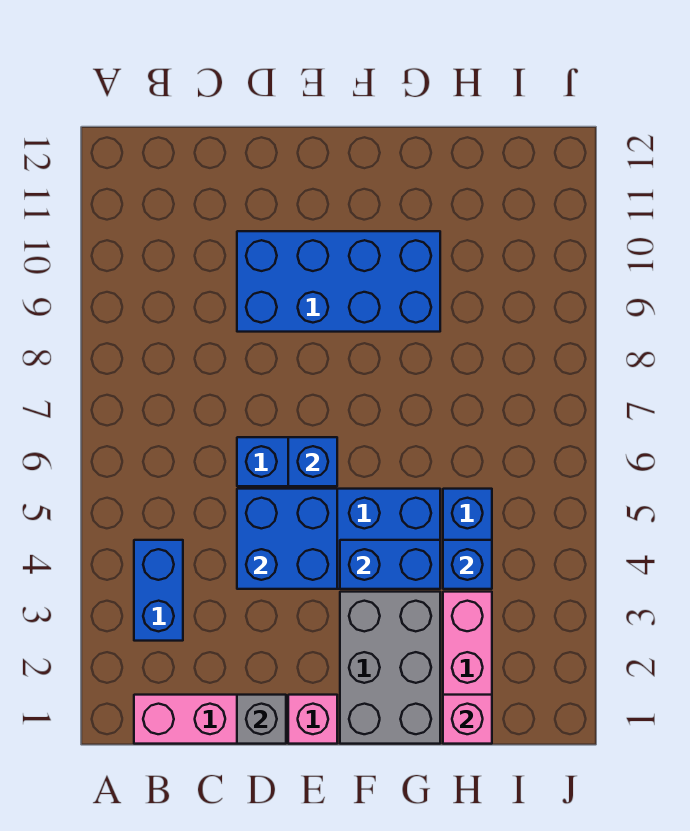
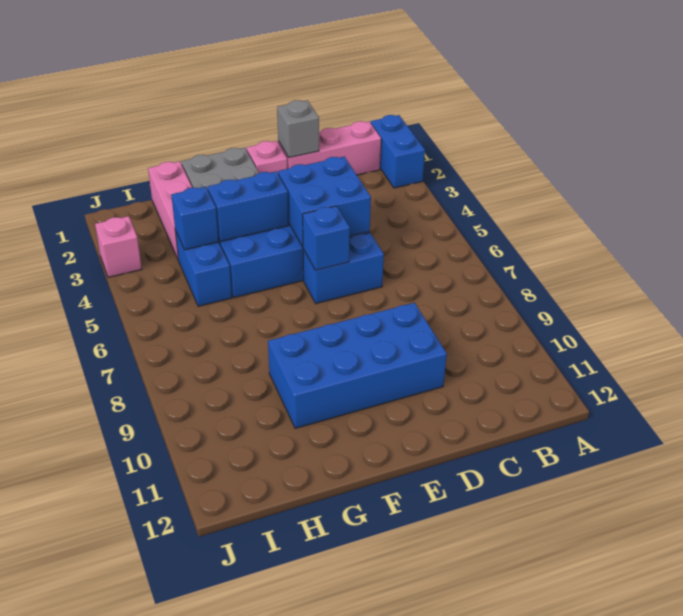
blue 1x2 brick [134,540,183,641] -> blue 1x2 brick moved to [371,115,425,188]
pink 1x1 brick [443,695,492,744] -> pink 1x1 brick moved to [95,216,142,277]

